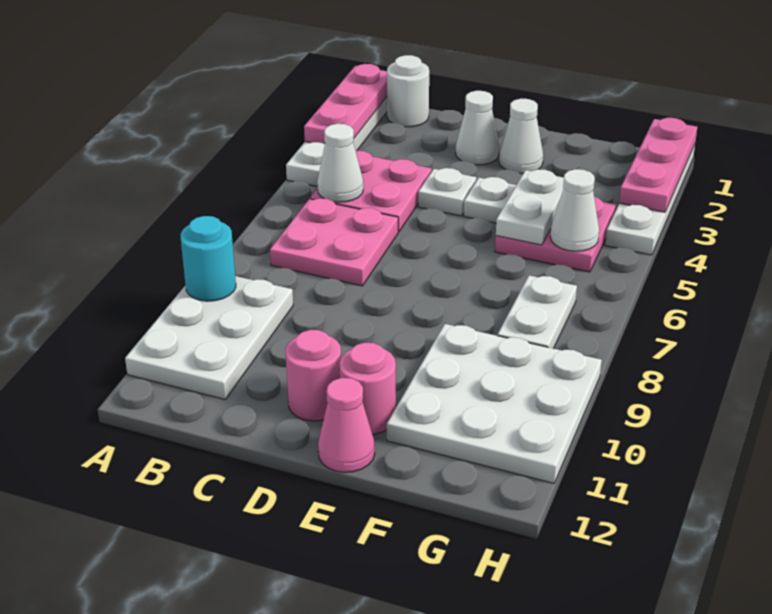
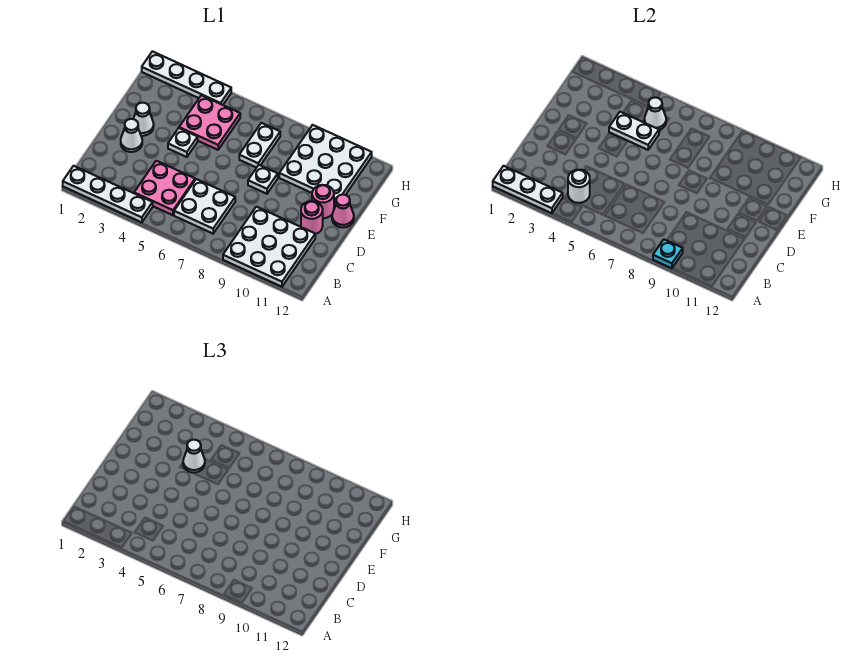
pink 1x3 plate [304,64,387,144] -> white 1x3 plate [493,166,563,213]
white 2x3 plate [125,276,293,399] -> white 3x3 plate [223,207,315,287]
cyan 1x1 round brick [181,216,236,301] -> cyan 1x1 plate [653,240,683,268]
white 1x1 round brick [387,55,429,127] -> white 1x1 round brick moved to [568,170,590,203]
white 1x1 cone [317,124,363,202] -> white 1x1 cone moved to [183,440,205,473]
pink 2x2 plate [270,198,398,286] -> white 2x2 plate [174,179,235,234]
white 1x1 plate [418,168,476,216] -> white 1x1 plate moved to [248,165,278,194]
white 1x2 plate [498,275,577,348] -> white 1x2 plate turned to [239,123,280,168]
pink 1x3 plate [619,118,697,212] -> none

